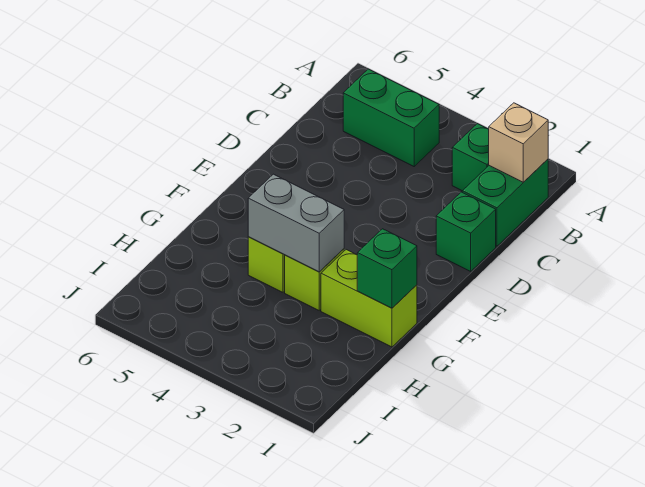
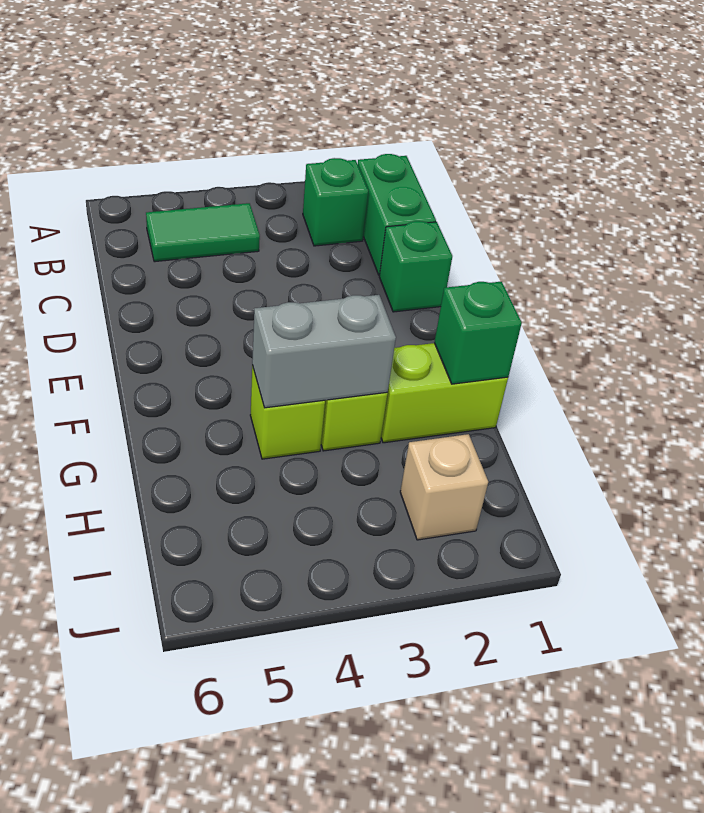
tan 1x1 brick [489,103,548,182] -> tan 1x1 brick moved to [400,434,488,540]
green 1x2 brick [343,69,439,166] -> green 1x2 tile [146,203,260,262]

